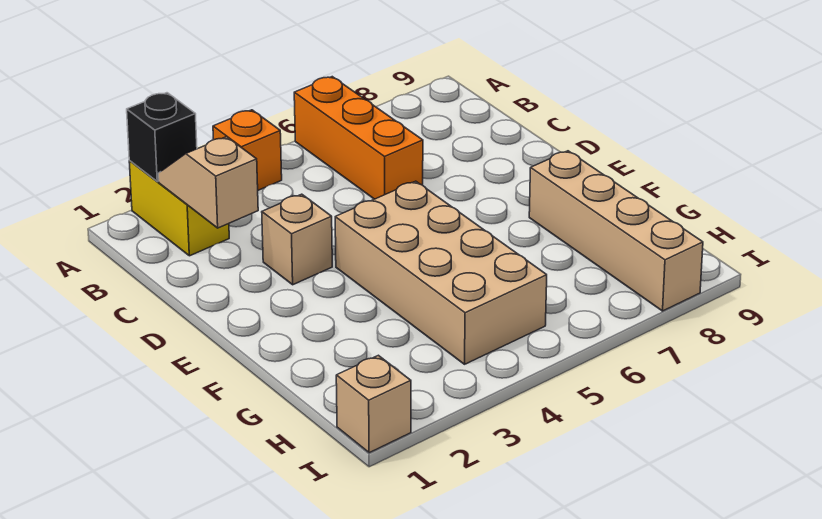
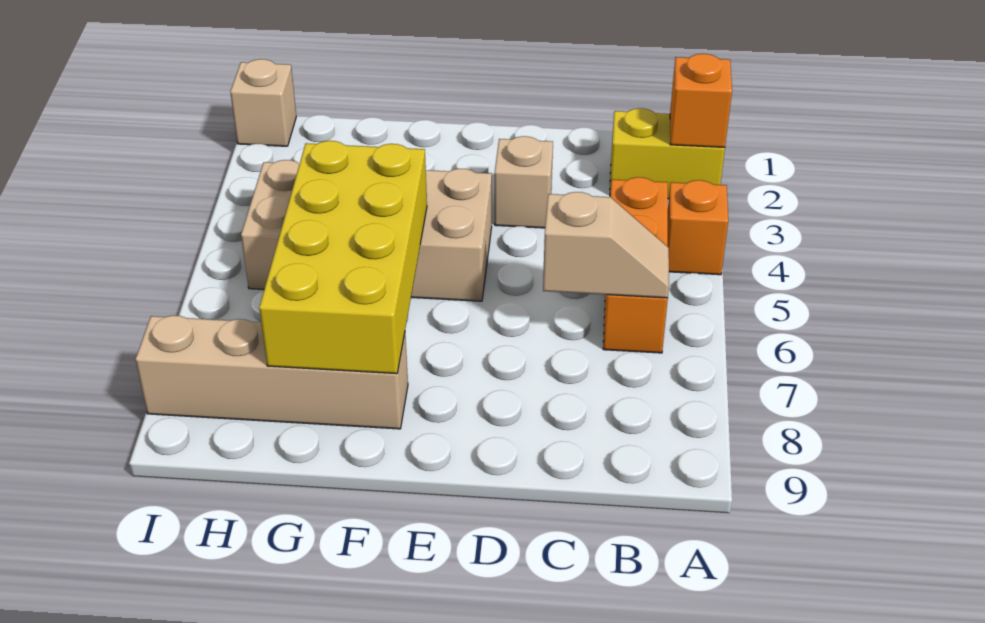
black 1x1 brick [127,93,197,182] -> orange 1x1 brick [670,54,732,147]
orange 1x3 brick [294,77,423,199] -> orange 1x3 brick turned to [603,177,668,353]
tan 1x2 slope [158,137,258,228] -> tan 1x2 slope moved to [543,192,669,298]
none -> yellow 2x4 brick [259,141,427,374]

